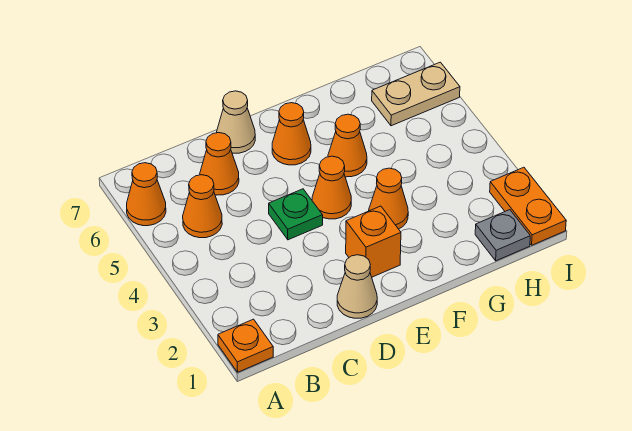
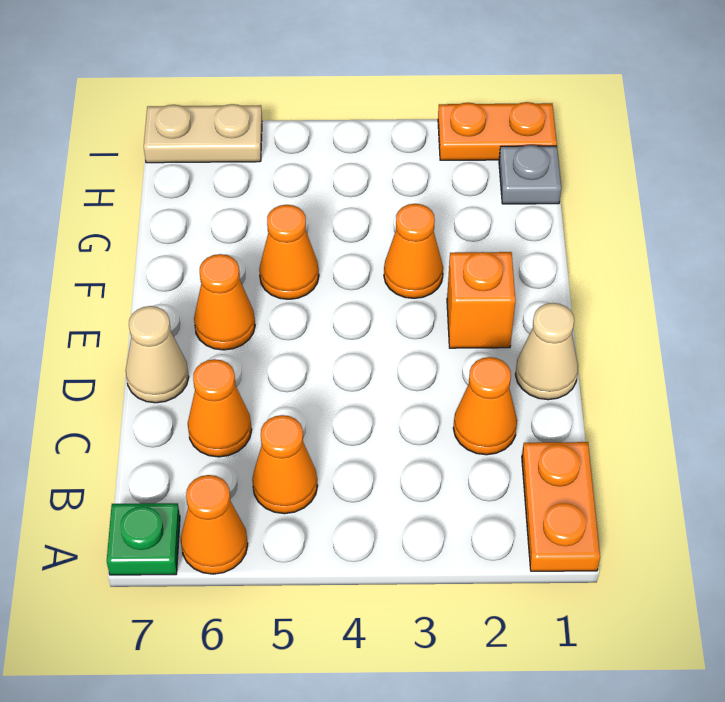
orange 1x1 plate [218,319,273,372] -> orange 1x2 plate [522,442,600,571]
green 1x1 plate [269,189,323,240] -> green 1x1 plate moved to [107,503,180,575]
orange 1x1 cone [312,156,351,219] -> orange 1x1 cone moved to [453,357,517,455]
tan 1x2 plate [372,62,460,126] -> tan 1x2 plate turned to [144,104,262,163]

